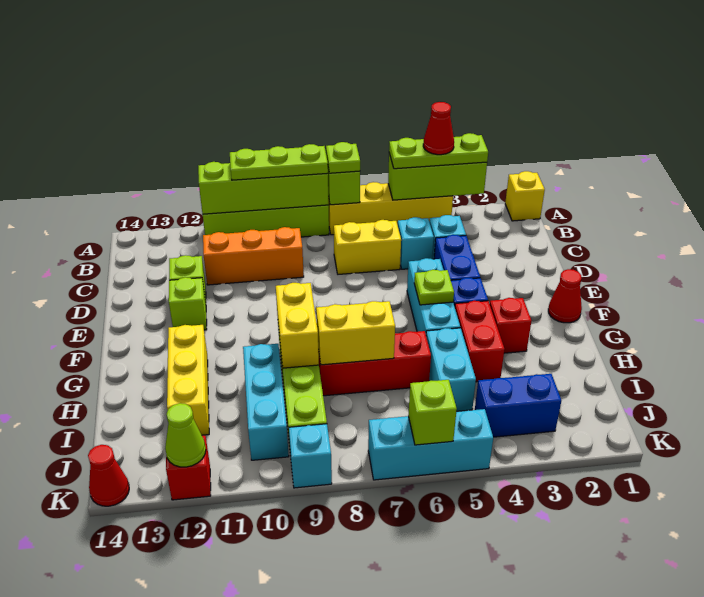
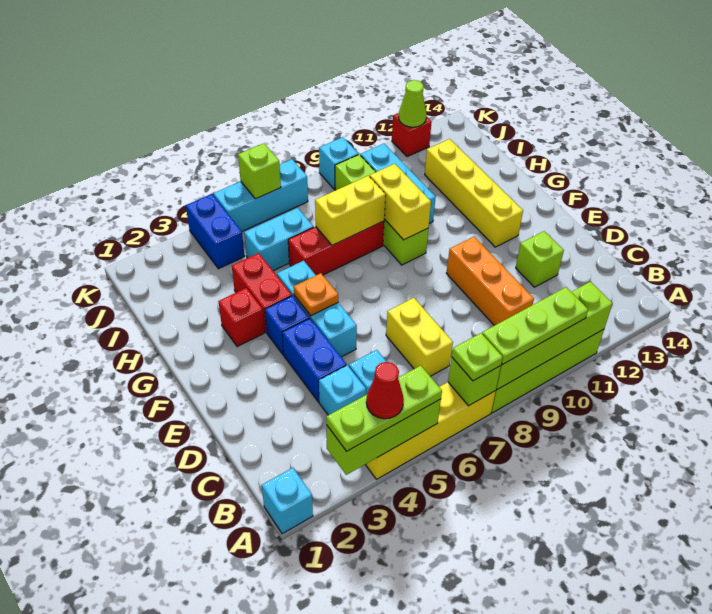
yellow 1x1 brick [505,171,545,221] -> cyan 1x1 brick [262,468,313,534]
yellow 1x2 brick [334,220,401,274] -> yellow 1x2 brick turned to [386,298,453,376]
orange 1x3 brick [203,227,304,285] -> orange 1x3 brick turned to [446,237,534,326]
lime 1x1 brick [169,277,207,330] -> none
red 1x1 cone [548,269,582,323] -> none
lime 1x1 plate [414,270,454,305] -> orange 1x1 plate [294,273,338,316]
yellow 1x3 brick [167,325,209,435] -> yellow 1x4 brick [425,139,523,247]
cyan 1x2 brick [426,328,476,411] -> cyan 1x2 brick turned to [244,208,314,271]
blue 1x2 brick [475,374,561,437] -> blue 1x2 brick turned to [186,194,245,269]
red 1x1 cone [88,445,129,506] -> none

